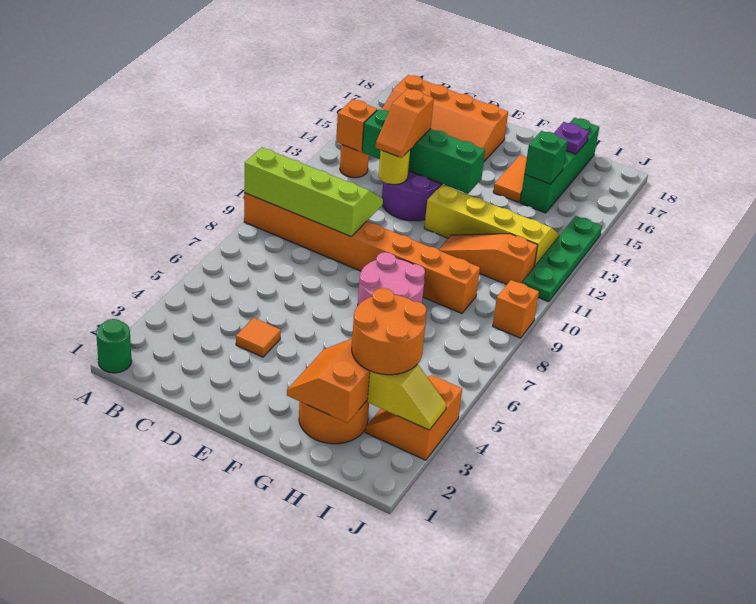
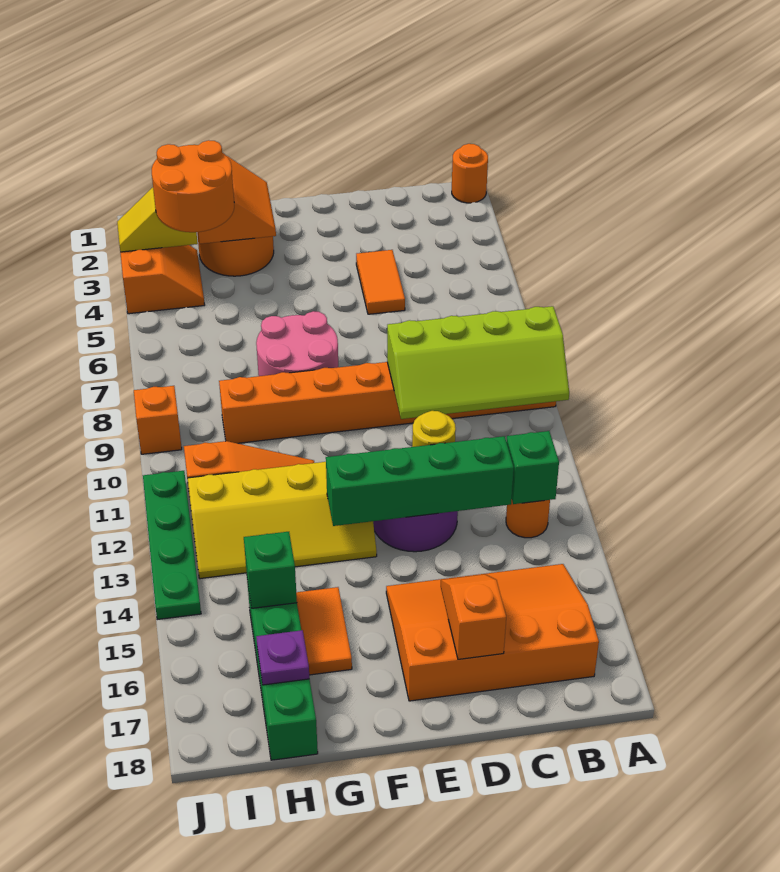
green 1x1 round brick [96,319,131,373] -> orange 1x1 round brick [452,144,488,203]
orange 1x1 brick [336,99,377,152] -> green 1x1 brick [507,431,559,504]
orange 1x1 tile [236,318,281,357] -> orange 1x2 tile [356,250,405,314]
orange 1x2 slope [376,89,434,158] -> orange 1x2 slope moved to [441,574,506,659]

